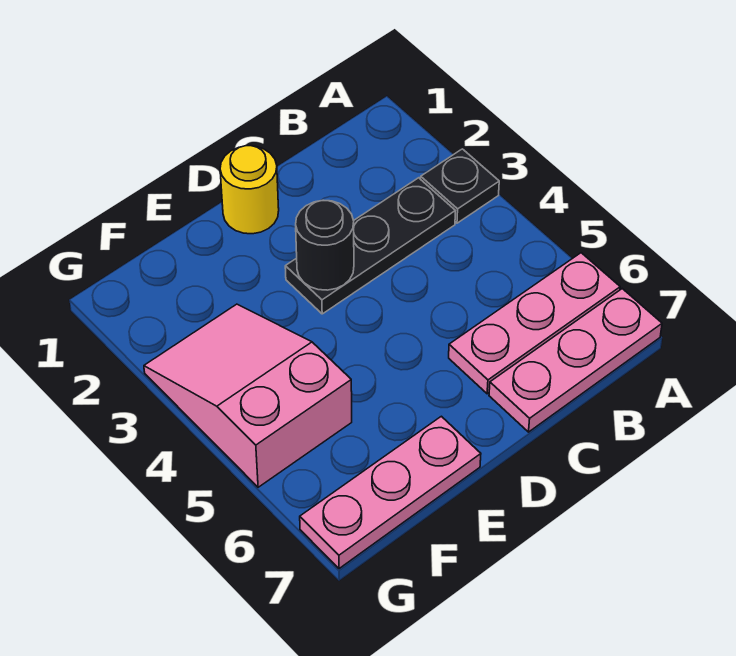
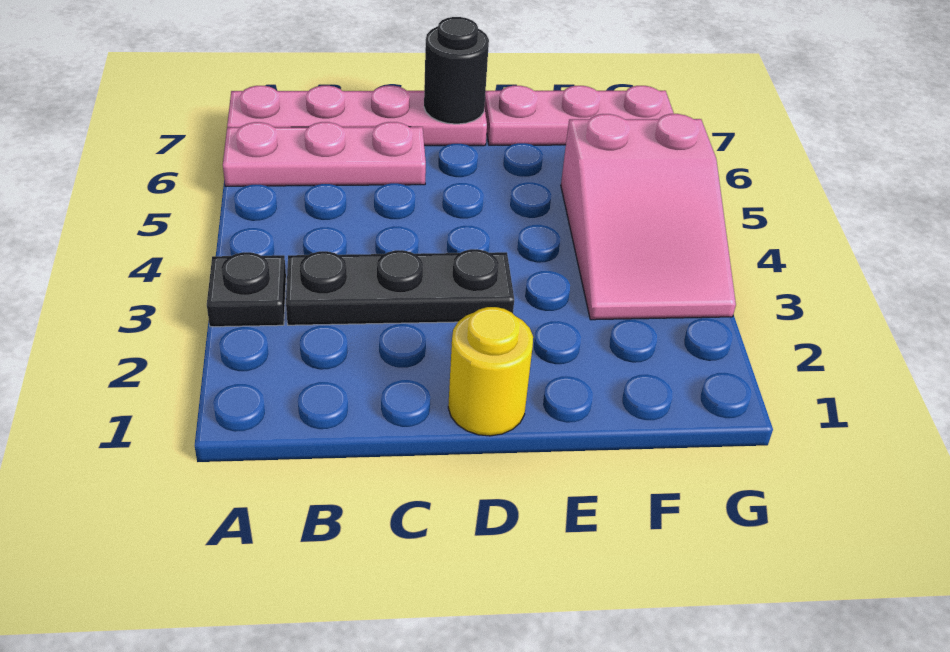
pink 1x3 plate [489,289,662,432] -> pink 1x4 plate [227,86,487,146]
black 1x1 round brick [296,200,354,290] -> black 1x1 round brick moved to [424,17,489,124]

